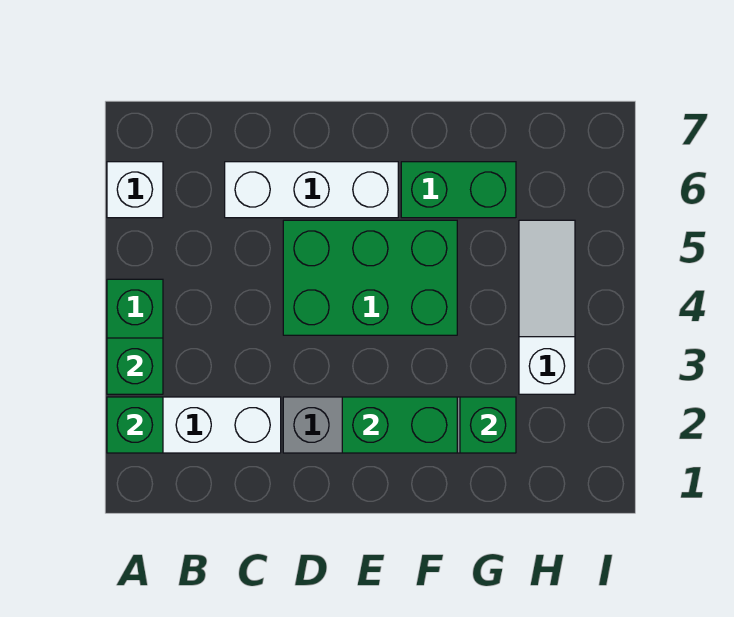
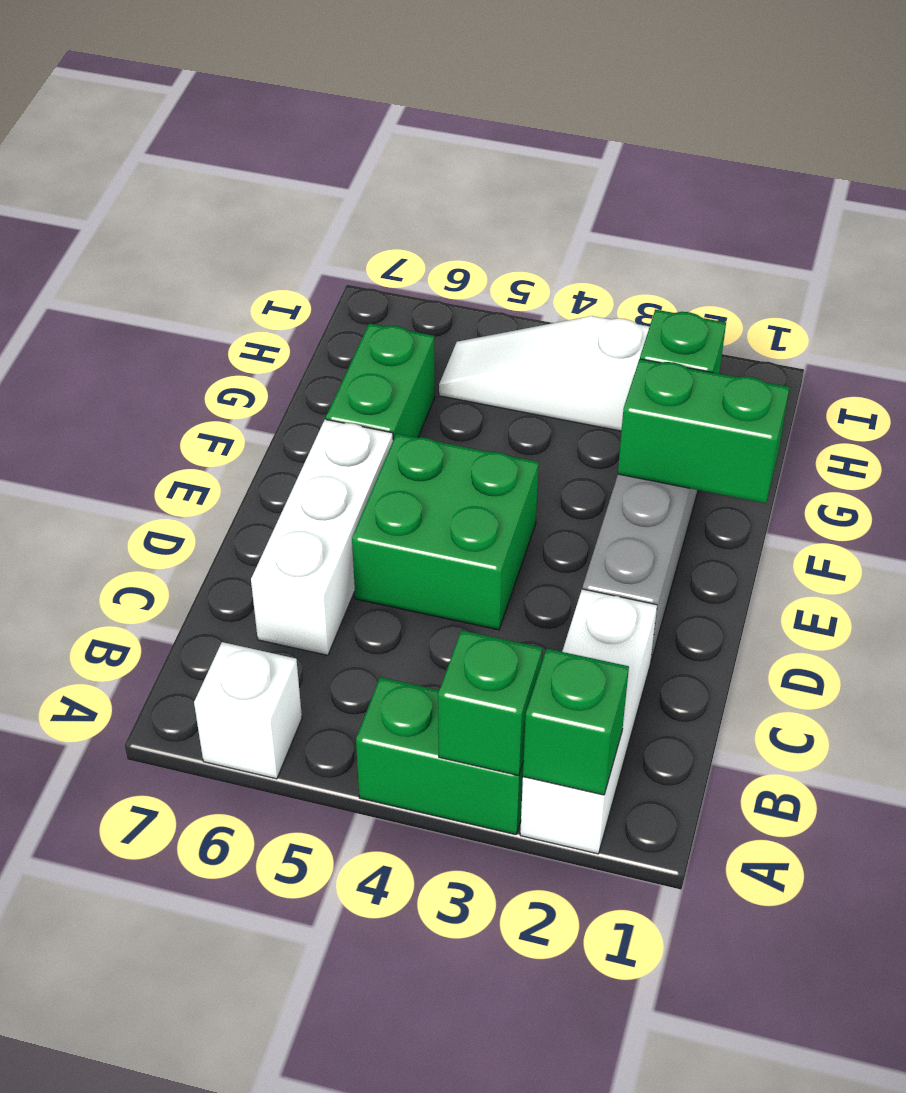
green 2x3 brick [283,220,457,335] -> green 2x2 brick [352,434,539,630]
green 1x2 brick [342,397,457,453] -> green 1x2 brick turned to [618,359,789,503]

